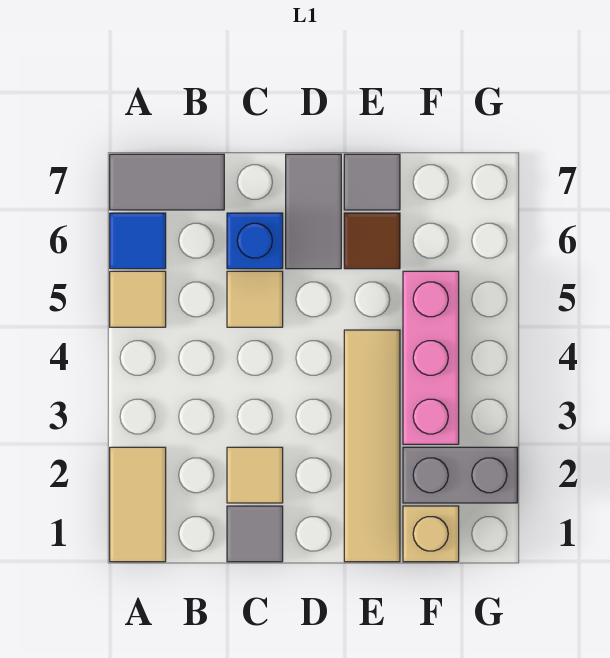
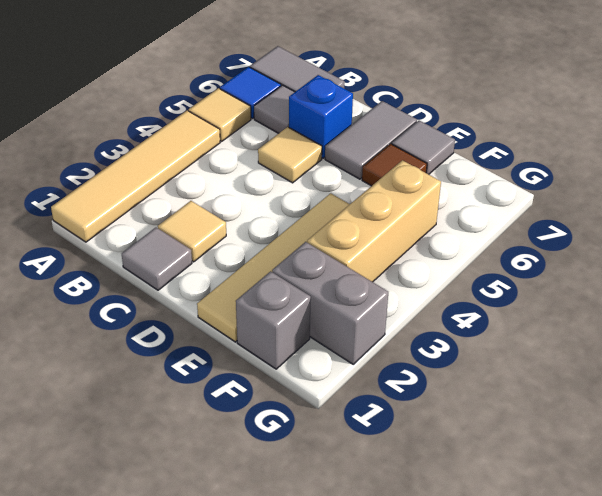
tan 1x2 tile [110,447,166,562] -> tan 1x4 tile [51,111,220,242]
none -> grey 1x1 tile [254,85,294,133]
tan 1x1 brick [403,506,459,562] -> grey 1x1 brick [236,271,311,369]
pink 1x3 brick [403,271,459,444] -> tan 1x3 brick [307,160,441,282]

